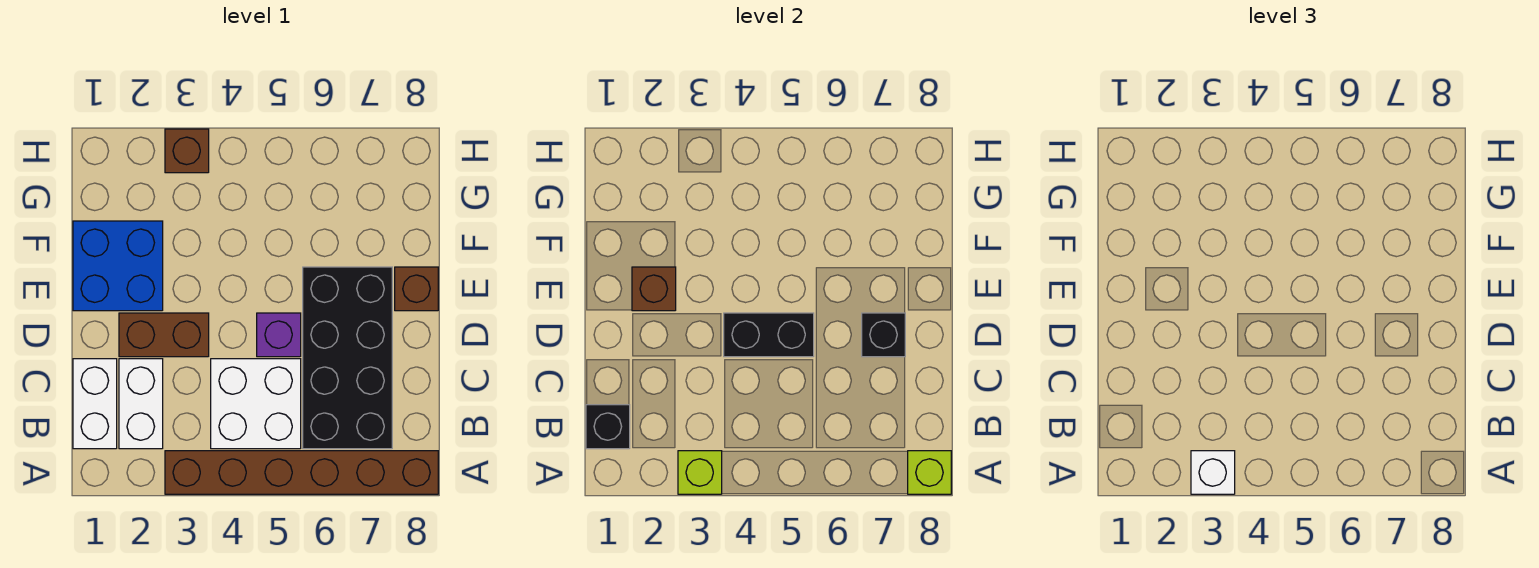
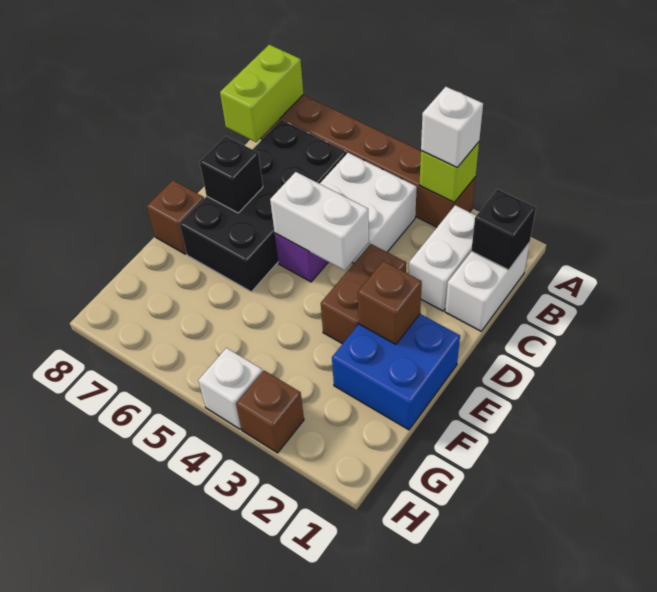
lime 1x1 brick [908,451,951,494] -> lime 1x2 brick [220,45,303,142]
brown 1x2 brick [119,313,209,357] -> brown 1x2 brick turned to [321,244,406,344]
black 1x2 brick [724,313,814,357] -> white 1x2 brick [270,172,369,271]
none -> white 1x1 brick [198,348,262,429]

